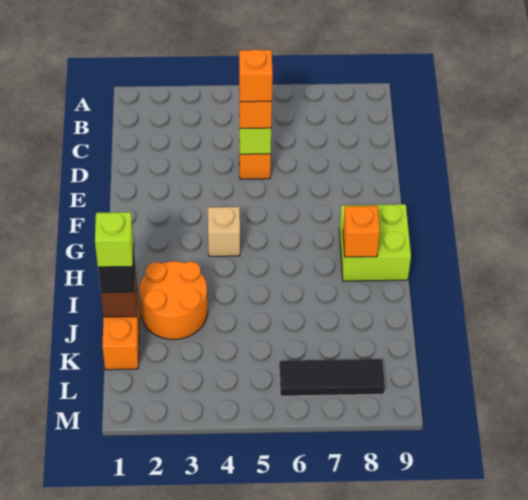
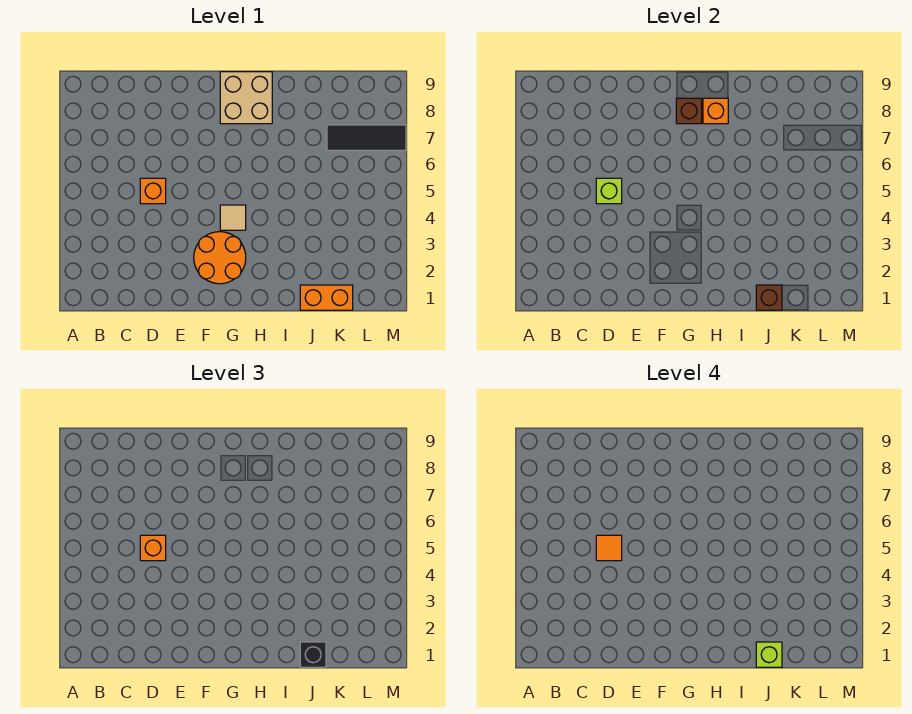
orange 1x1 brick [239,49,273,102] -> orange 1x1 tile [596,535,622,561]
tan 1x1 brick [208,207,240,256] -> tan 1x1 tile [220,205,246,230]
lime 2x2 brick [339,204,411,281] -> tan 2x2 brick [220,72,272,124]
none -> brown 1x1 brick [676,98,702,124]
orange 2x2 round brick [139,261,208,340] -> orange 2x2 round brick moved to [194,232,246,284]
black 1x3 tile [279,359,385,396] -> black 1x3 tile turned to [327,125,406,150]

